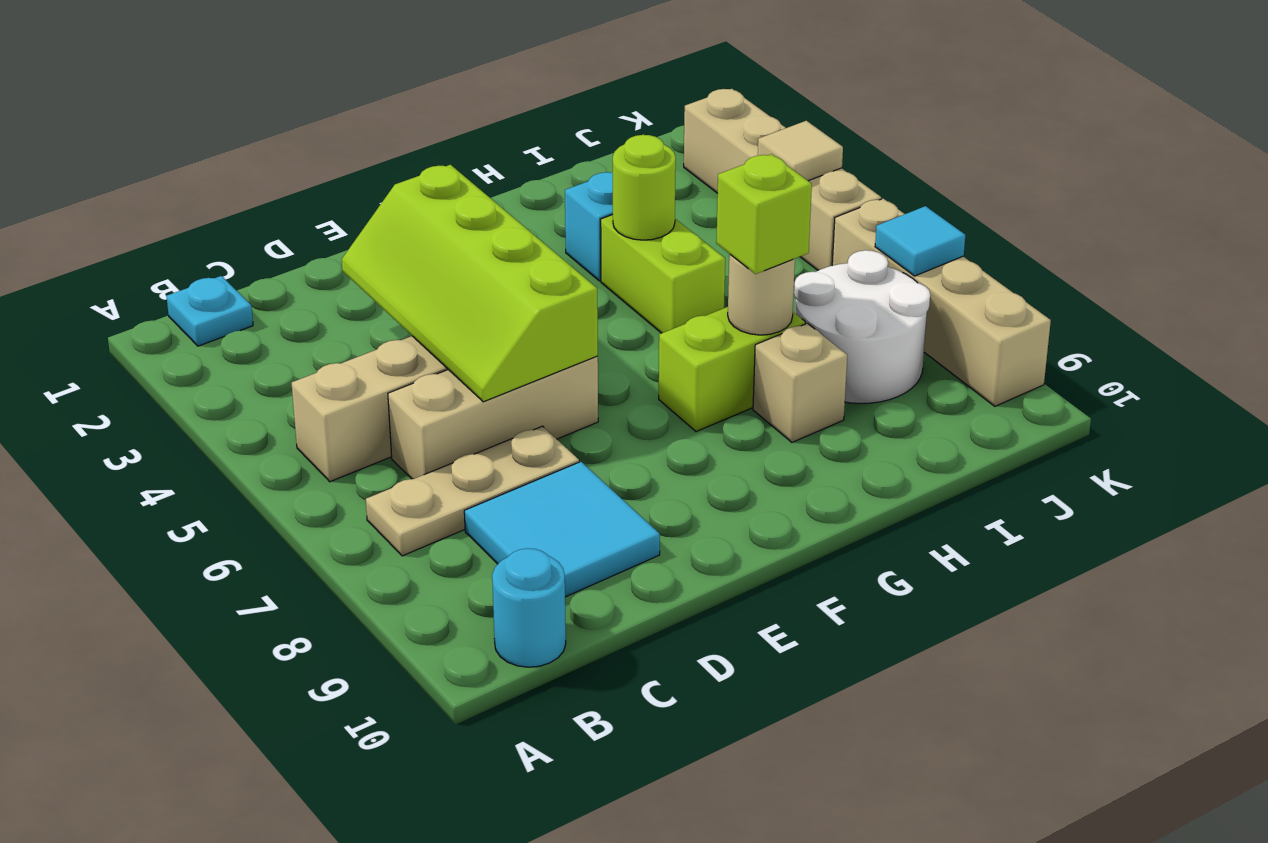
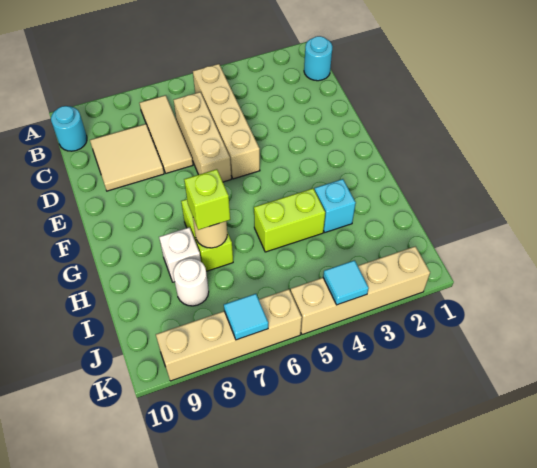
cyan 1x1 plate [166,276,253,346] -> cyan 1x1 round brick [304,36,333,81]
tan 1x3 plate [366,426,579,556] -> tan 1x3 tile [140,95,193,173]
cyan 2x2 tile [464,462,660,597] -> tan 2x2 tile [90,124,164,191]
lime 2x4 slope [342,165,598,402] -> none
lime 1x1 round brick [612,135,676,240] -> none
tan 1x1 brick [753,323,847,442] -> white 1x1 brick [159,227,201,282]
white 2x2 round brick [794,250,930,403] -> white 1x1 round brick [173,258,209,306]
tan 1x1 tile [758,121,843,181] -> cyan 1x1 tile [323,260,369,305]

